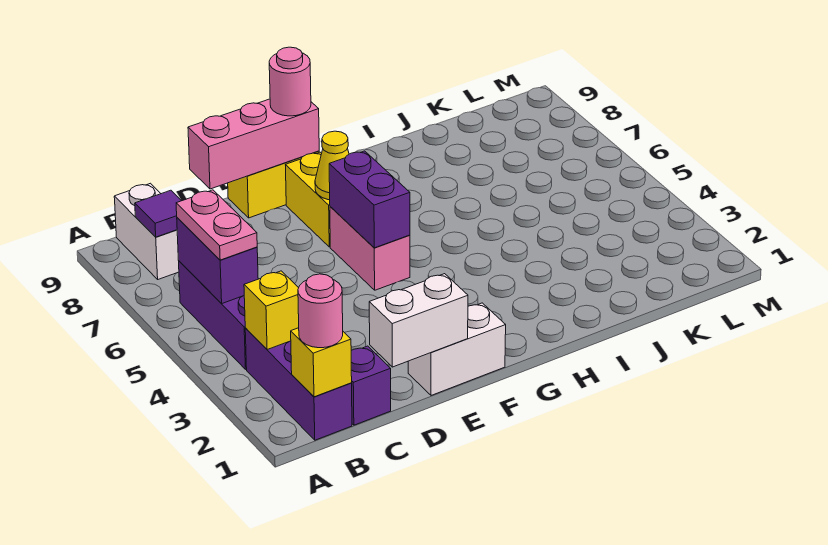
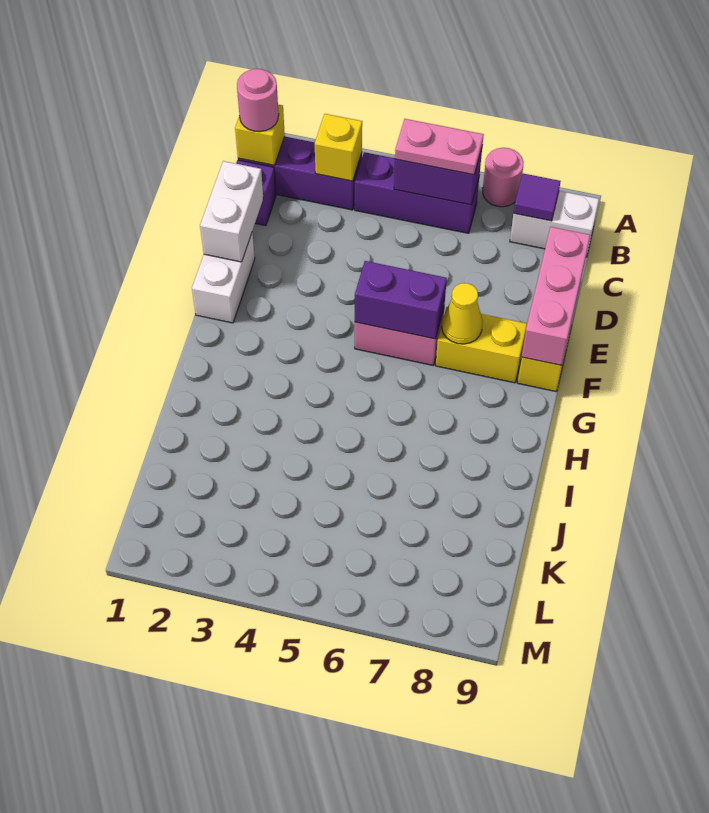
pink 1x1 round brick [269,47,311,116] -> pink 1x1 round brick moved to [483,148,524,207]

